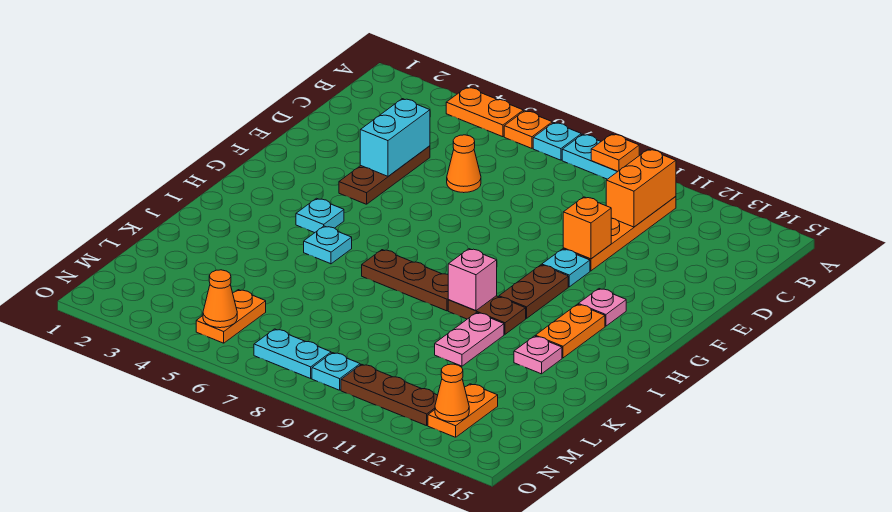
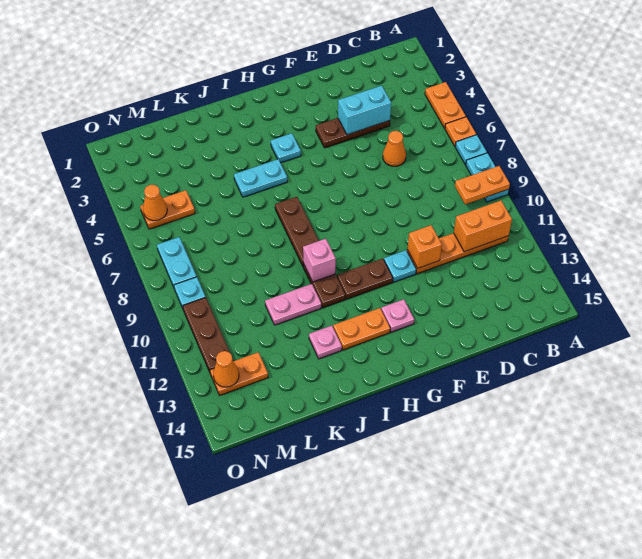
orange 1x1 plate [591,134,639,171] -> orange 1x2 plate [455,166,510,204]
cyan 1x1 plate [304,226,352,264] -> cyan 1x2 plate [234,159,287,197]

